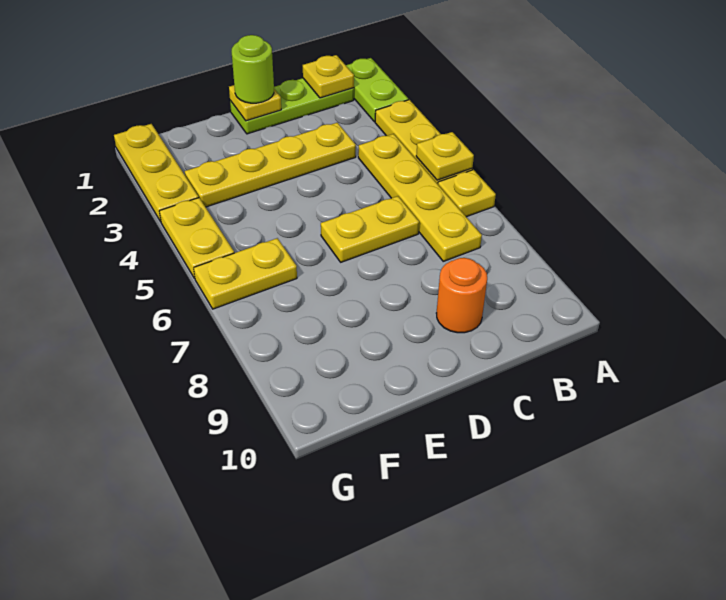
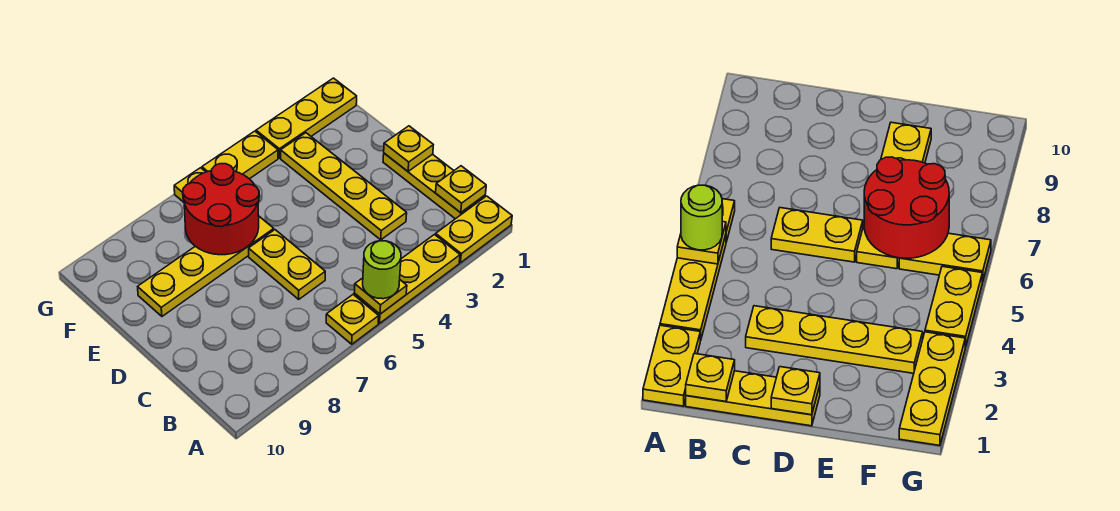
lime 1x2 plate [346,58,408,122] -> yellow 1x2 plate [436,196,512,263]
lime 1x3 plate [230,78,354,134] -> yellow 1x3 plate [383,153,485,219]
yellow 1x4 plate [358,134,482,261] -> yellow 1x4 plate moved to [138,217,274,316]
orange 1x1 round brick [436,258,487,333] -> none
lime 1x1 round brick [232,35,274,103] -> lime 1x1 round brick moved to [363,241,401,299]
none -> red 2x2 round brick [183,164,259,255]

